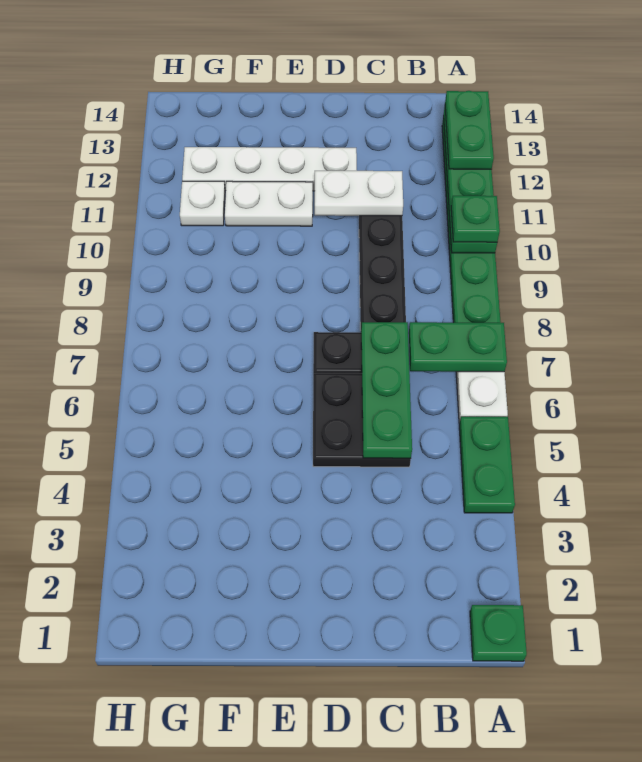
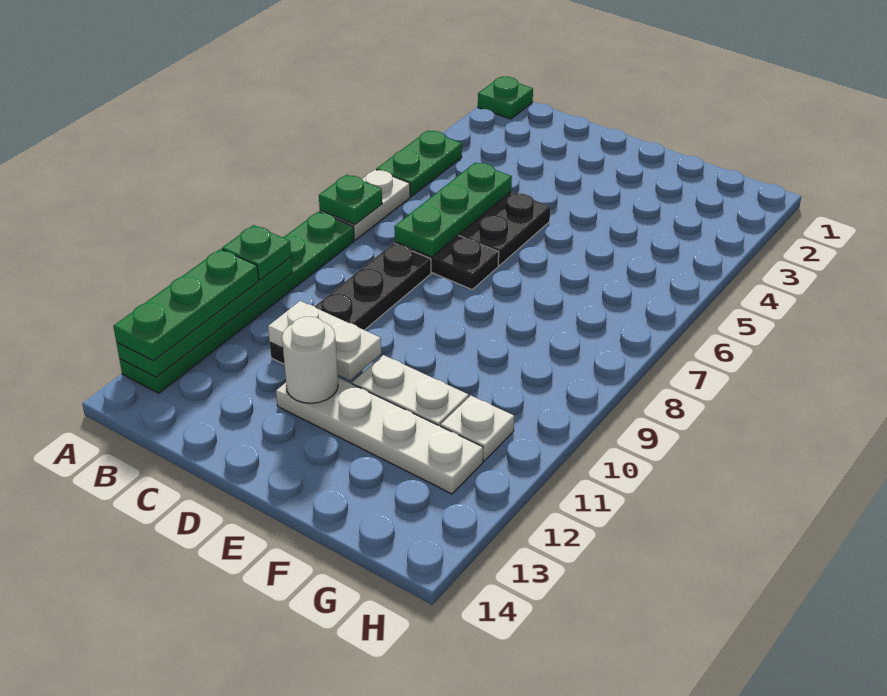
green 1x2 plate [409,322,507,372] -> green 1x1 plate [319,175,382,225]
green 1x2 plate [445,91,494,169] -> green 1x3 plate [113,249,259,361]
none -> white 1x1 round brick [282,317,338,403]

